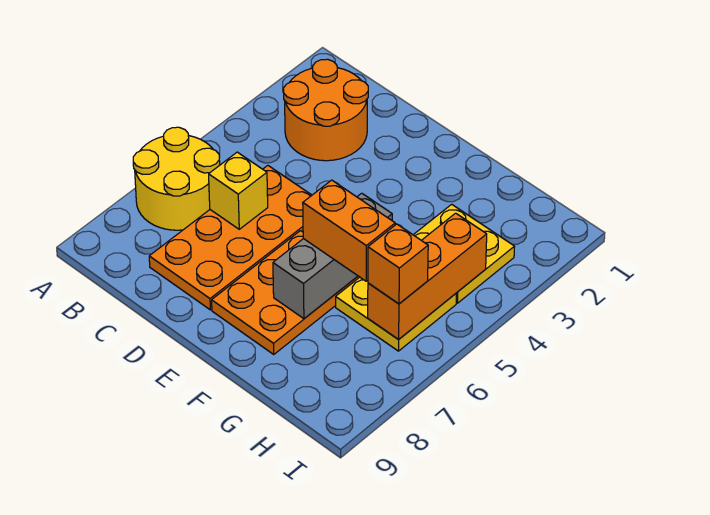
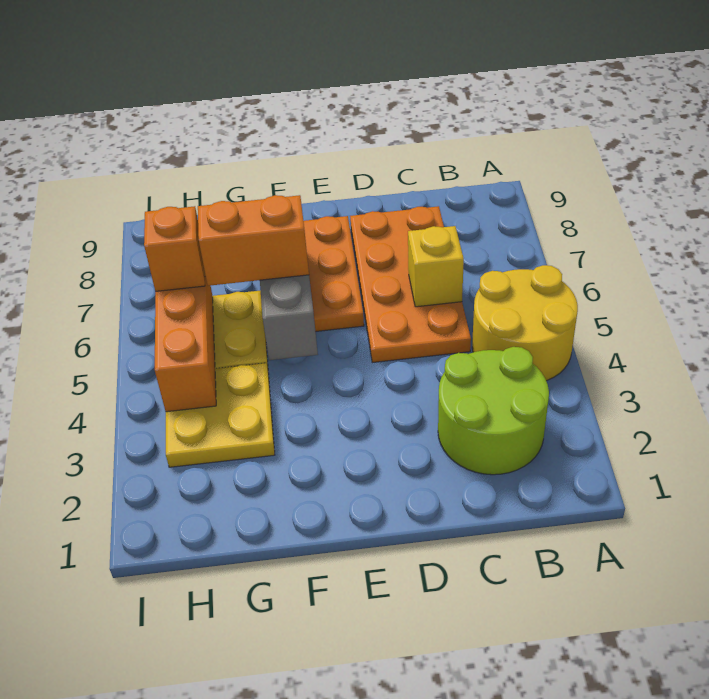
yellow 2x2 round brick [133,127,220,230] -> yellow 2x2 round brick moved to [472,265,578,381]
orange 2x2 round brick [283,59,368,161] -> lime 2x2 round brick [438,347,549,475]

